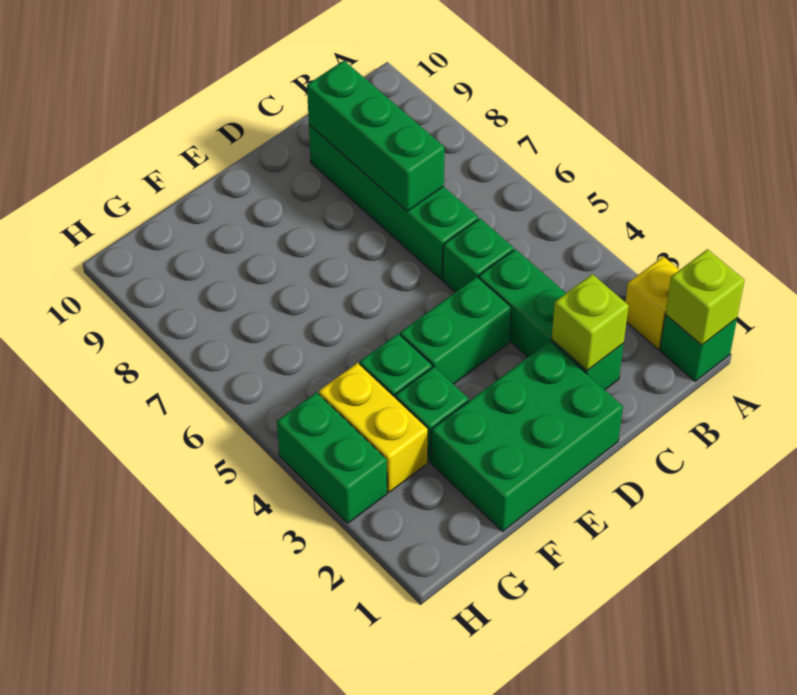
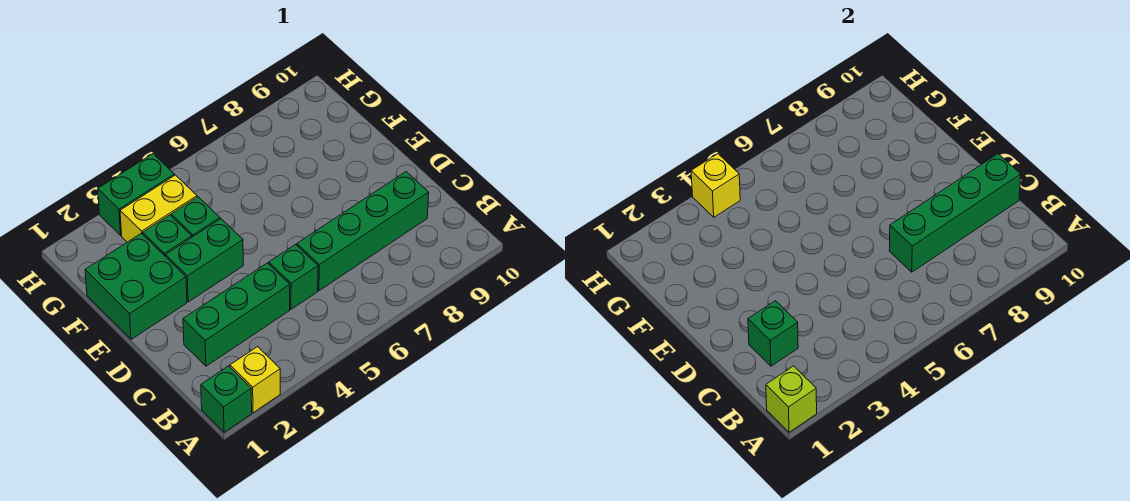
lime 1x1 brick [552,274,629,370] -> green 1x1 brick [748,301,798,366]
green 1x3 brick [307,61,445,211] -> green 1x4 brick [889,154,1021,272]
green 2x3 brick [431,341,623,531] -> green 2x2 brick [85,233,187,340]
green 1x2 brick [400,277,511,384] -> green 1x2 brick turned to [166,219,243,302]
none -> yellow 1x1 brick [691,154,740,217]

